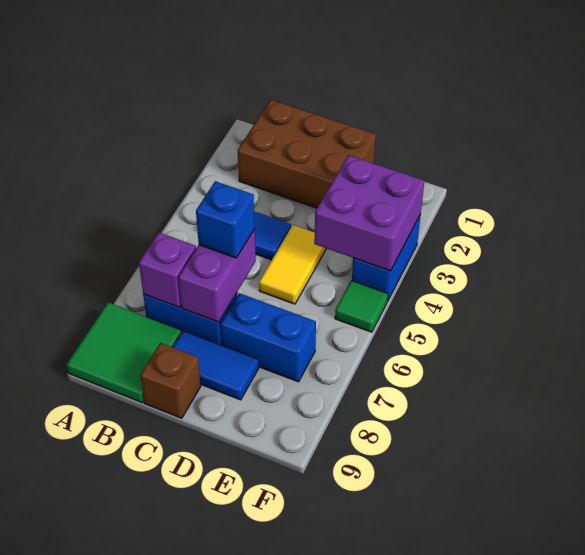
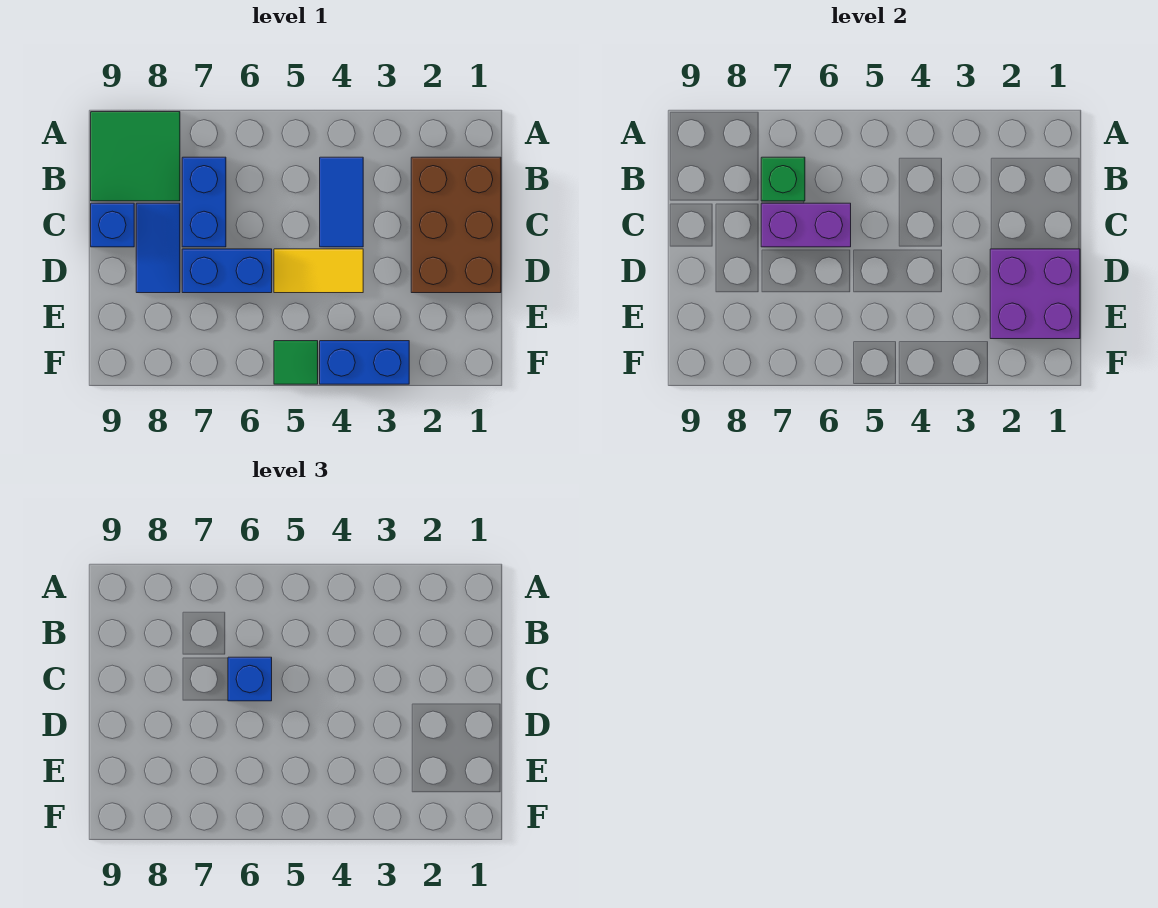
purple 1x1 brick [139,233,196,308] -> green 1x1 brick [761,157,805,201]
brown 1x1 brick [140,343,201,418] -> blue 1x1 brick [91,203,134,247]
blue 1x2 brick [221,293,316,382] -> blue 1x2 brick turned to [182,249,272,293]
purple 2x2 brick [314,155,424,271] -> purple 2x2 brick moved to [990,249,1080,339]

